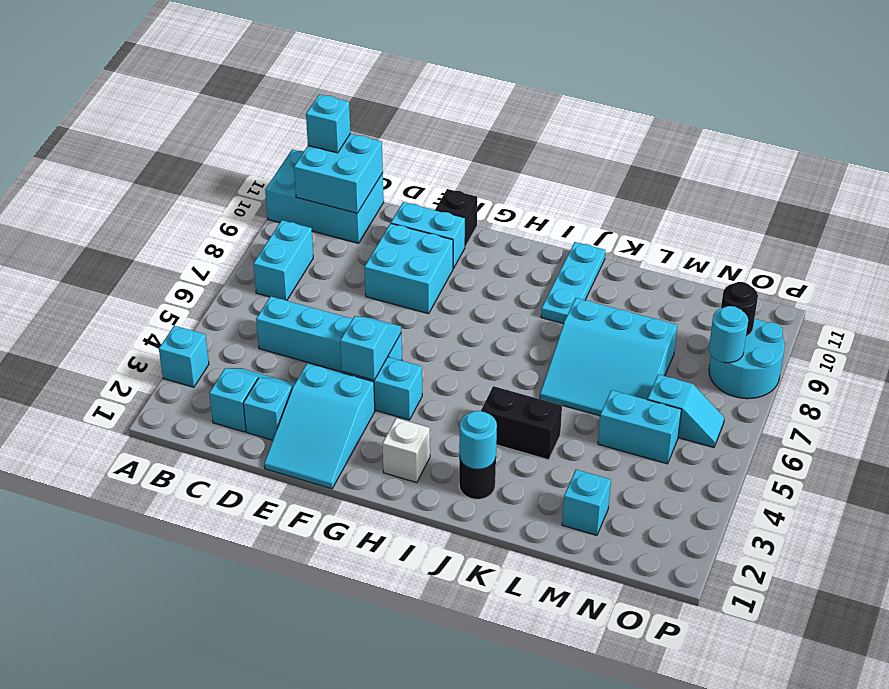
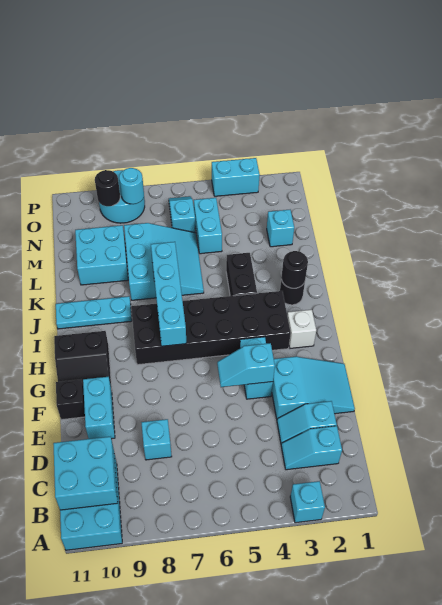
cyan 1x2 brick [253,220,313,301] -> cyan 1x2 brick moved to [212,158,260,196]
cyan 1x1 brick [306,94,350,153] -> cyan 1x1 brick moved to [141,419,172,460]
cyan 1x4 brick [256,296,402,372] -> cyan 1x4 brick moved to [151,242,186,346]
cyan 2x2 brick [364,223,453,314] -> cyan 2x2 brick moved to [75,225,128,285]
none -> black 2x2 slope [54,331,111,385]
none -> black 2x6 brick [131,291,291,365]
cyan 1x1 round brick [459,411,497,470] -> black 1x1 round brick [282,251,308,288]

